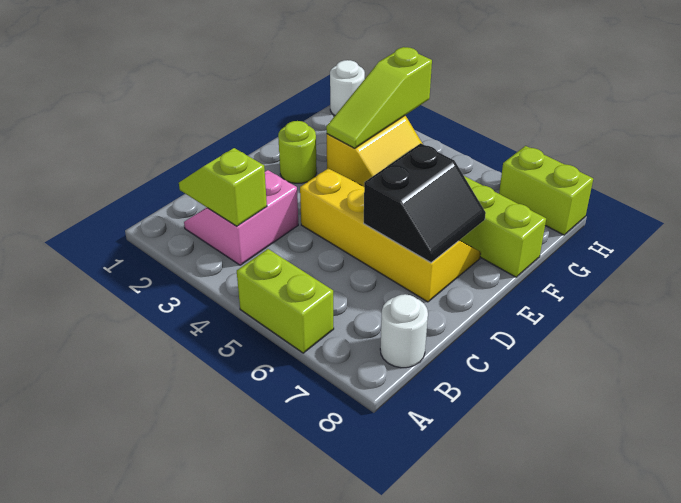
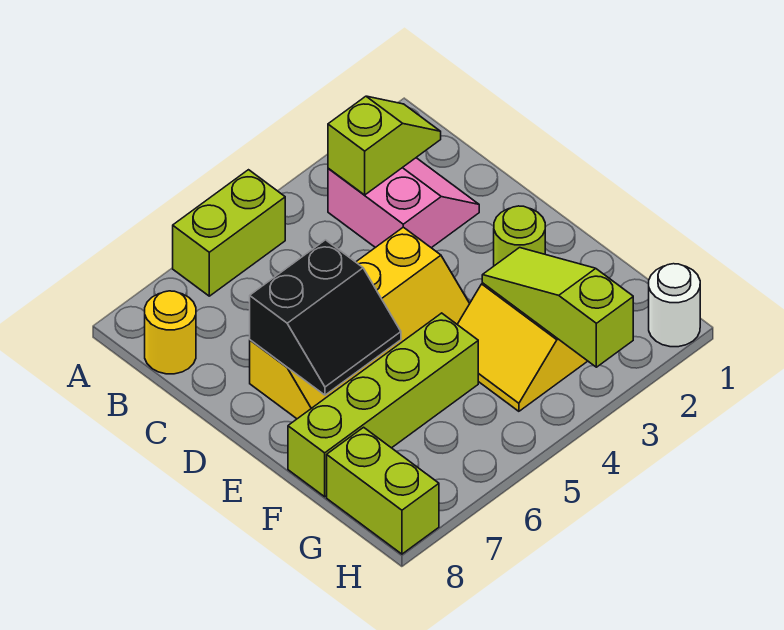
white 1x1 round brick [380,294,428,368] -> yellow 1x1 round brick [145,291,196,374]
black 2x2 slope [364,143,486,263] -> black 2x2 slope turned to [250,240,401,395]
lime 1x2 brick [499,146,593,235] -> lime 1x2 brick turned to [327,427,439,554]

